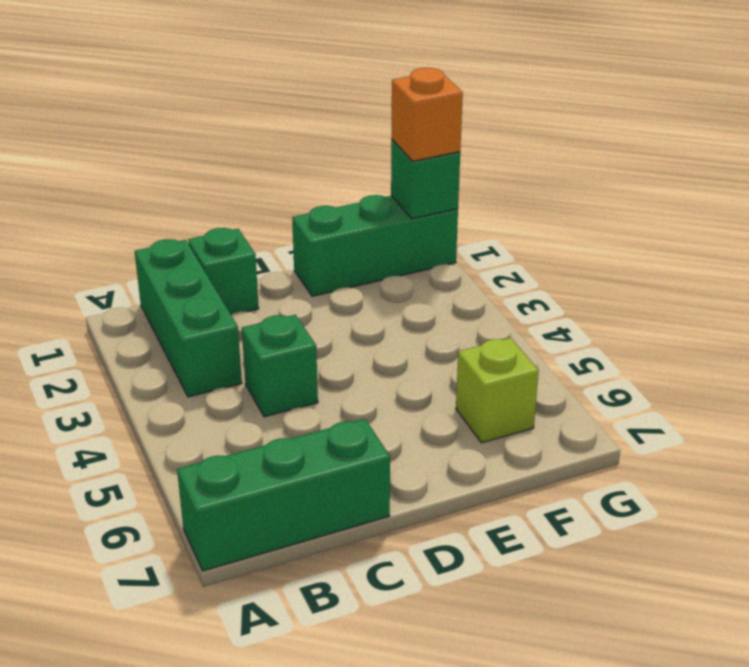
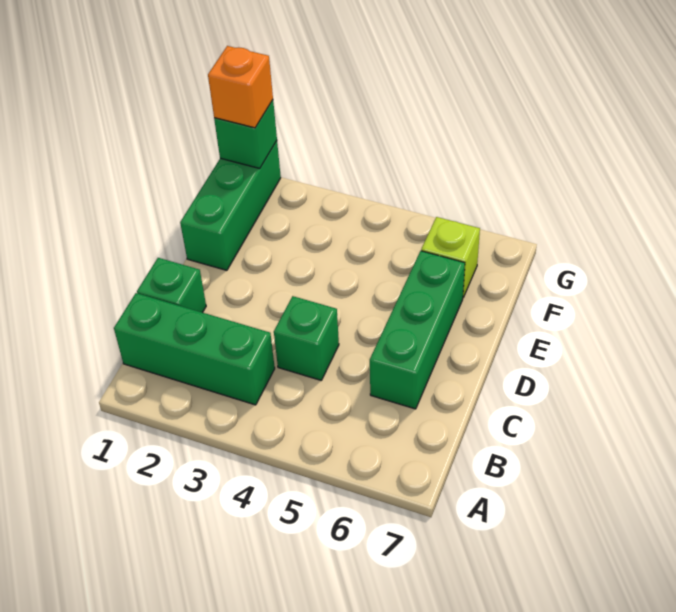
green 1x3 brick [177,419,390,571] -> green 1x3 brick moved to [370,251,465,409]

